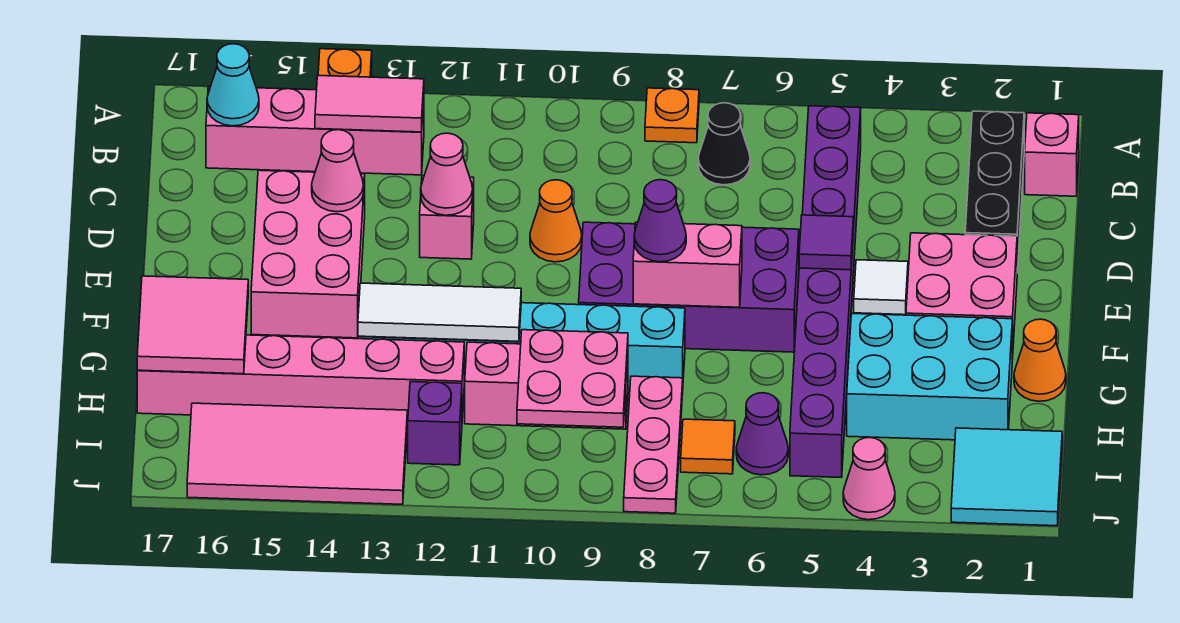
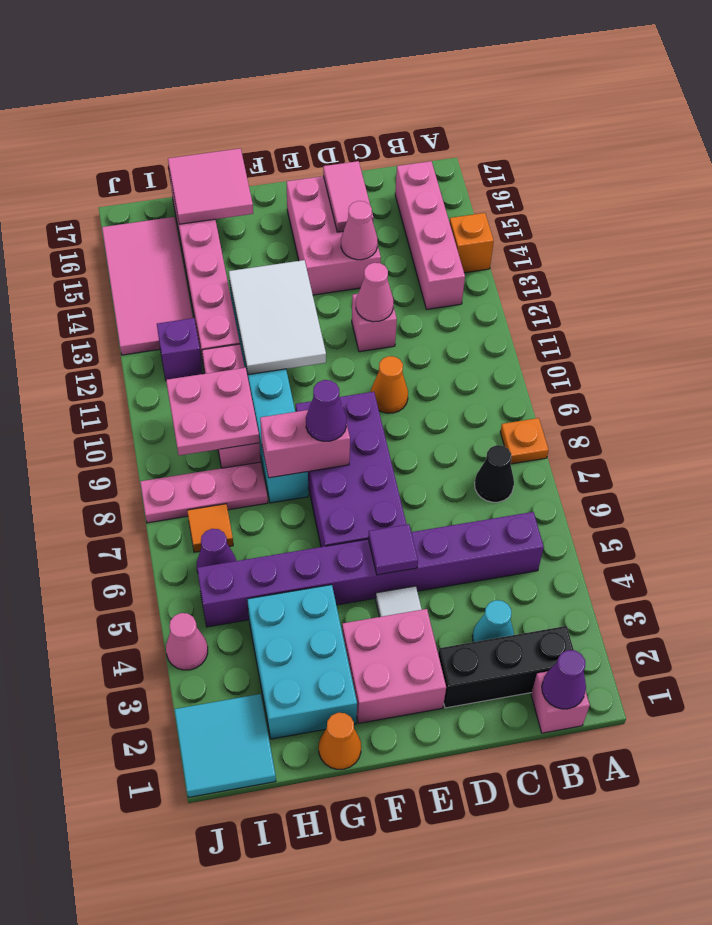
none -> purple 1x1 cone [542,650,586,709]
pink 1x2 tile [315,76,424,132] -> pink 1x2 tile moved to [323,161,374,232]
cyan 1x1 cone [207,44,259,126] -> cyan 1x1 cone moved to [472,600,514,642]
pink 2x3 brick [251,170,365,338] -> pink 2x3 brick turned to [287,176,381,295]
pink 1x2 brick [633,222,742,307] -> pink 1x2 brick turned to [260,410,350,478]
white 1x3 tile [358,283,521,341] -> white 2x3 tile [229,260,326,375]

